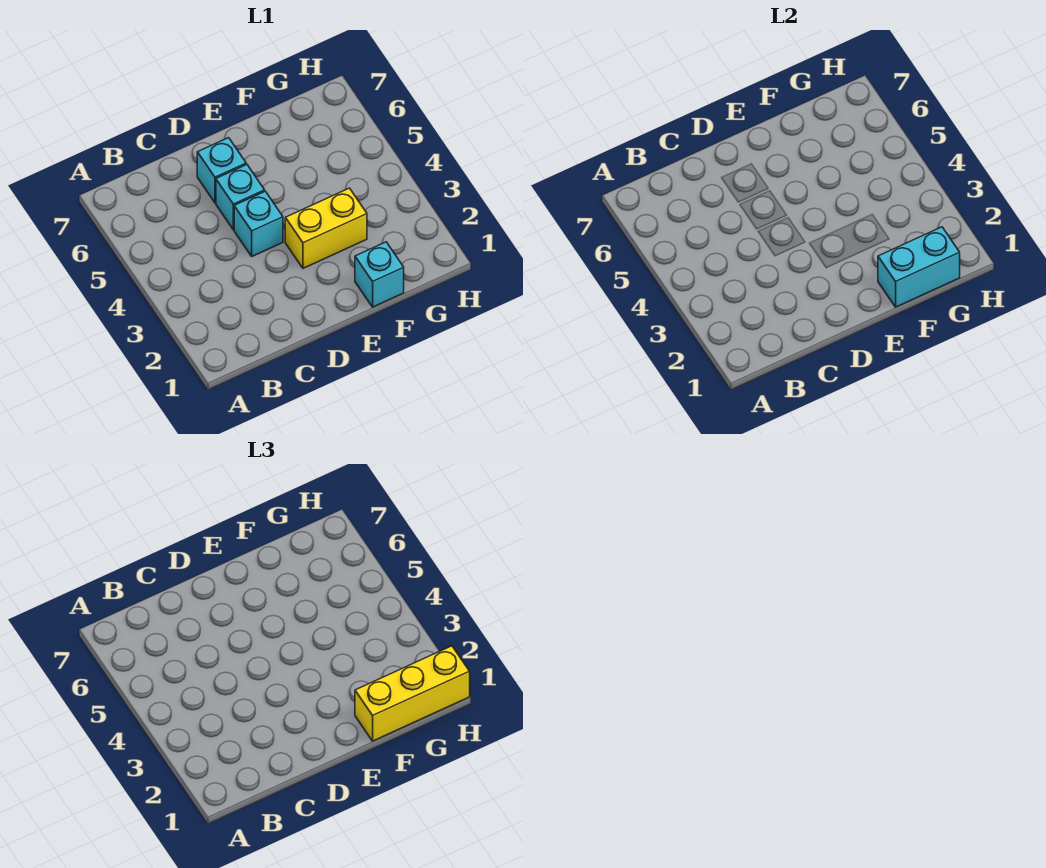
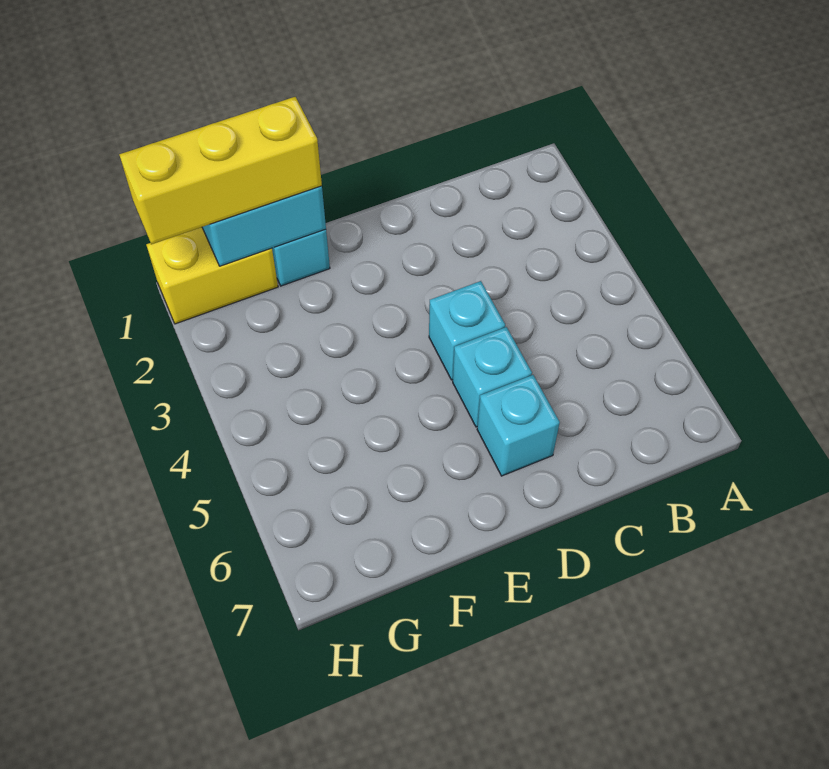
yellow 1x2 brick [285,188,367,268] -> yellow 1x2 brick moved to [146,227,278,324]

